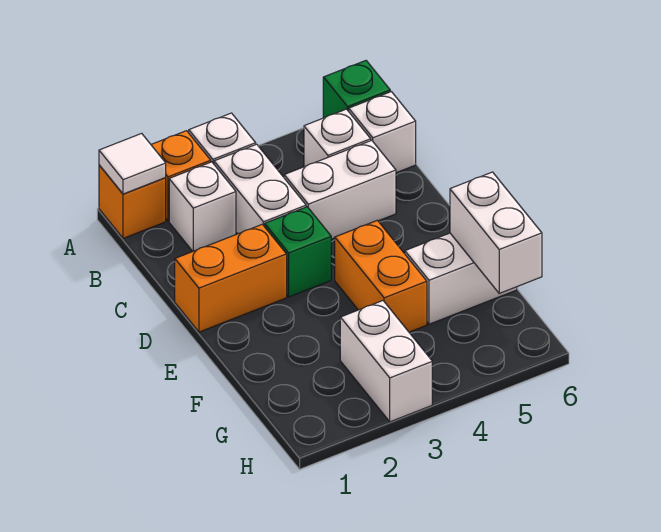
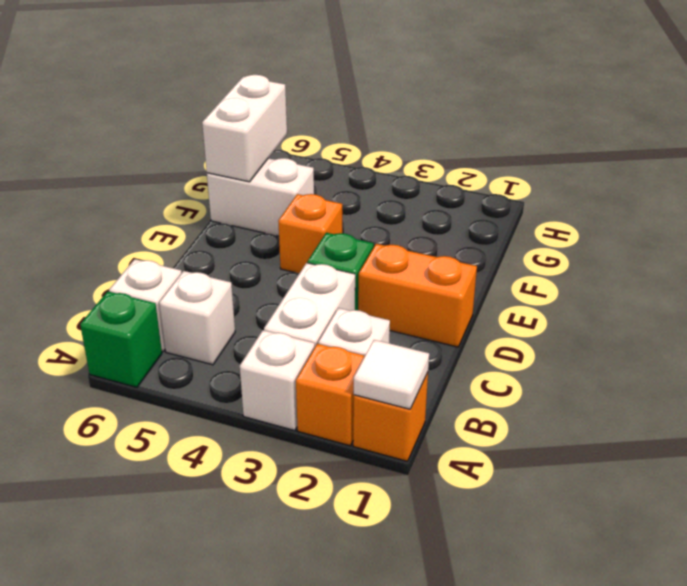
white 1x2 brick [284,140,396,239] -> none
orange 1x2 brick [335,220,427,332] -> orange 1x1 brick [278,194,342,273]
white 1x2 brick [340,301,432,422] -> none

